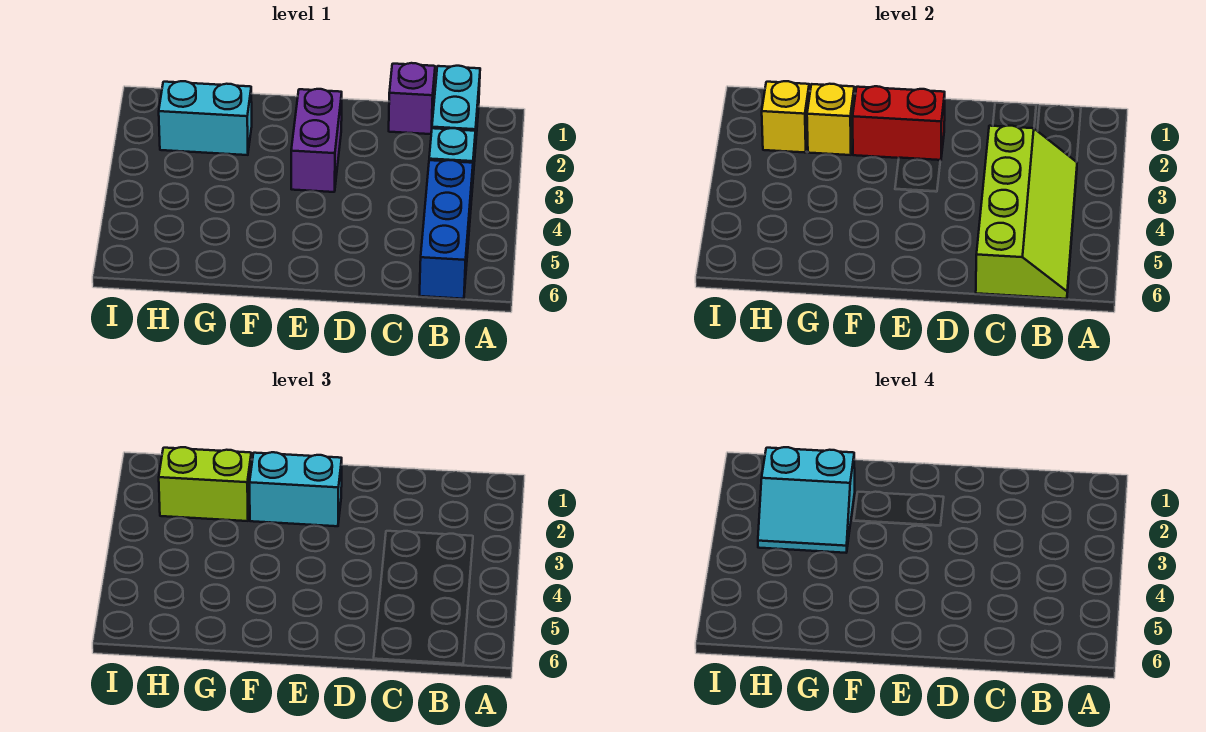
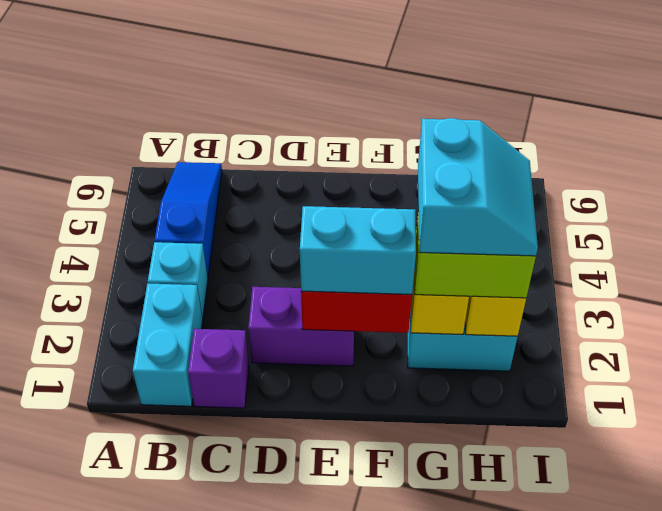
lime 2x4 slope [976,126,1077,299] -> none
blue 1x3 brick [420,160,473,299] -> blue 1x3 slope [155,162,222,277]
purple 1x2 brick [291,89,342,192] -> purple 1x2 brick turned to [248,287,354,366]
cyan 2x2 slope [758,447,855,553] -> cyan 2x2 slope turned to [418,118,538,256]

